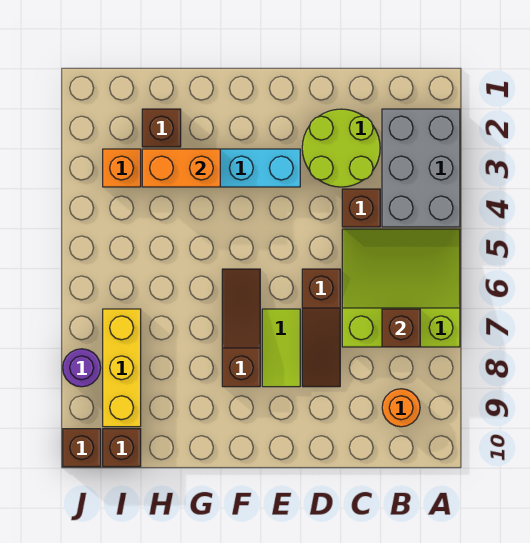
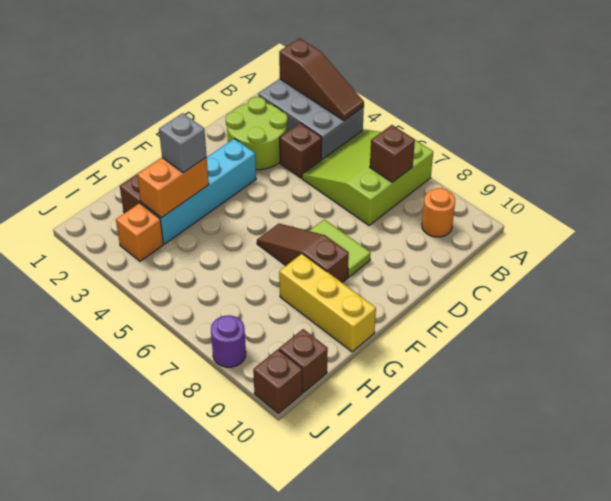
brown 1x3 slope [302,269,340,387] -> brown 1x3 slope moved to [279,38,364,121]
none -> grey 1x1 brick [159,113,207,173]
yellow 1x3 brick [103,309,141,427] -> yellow 1x3 brick moved to [279,254,376,352]

